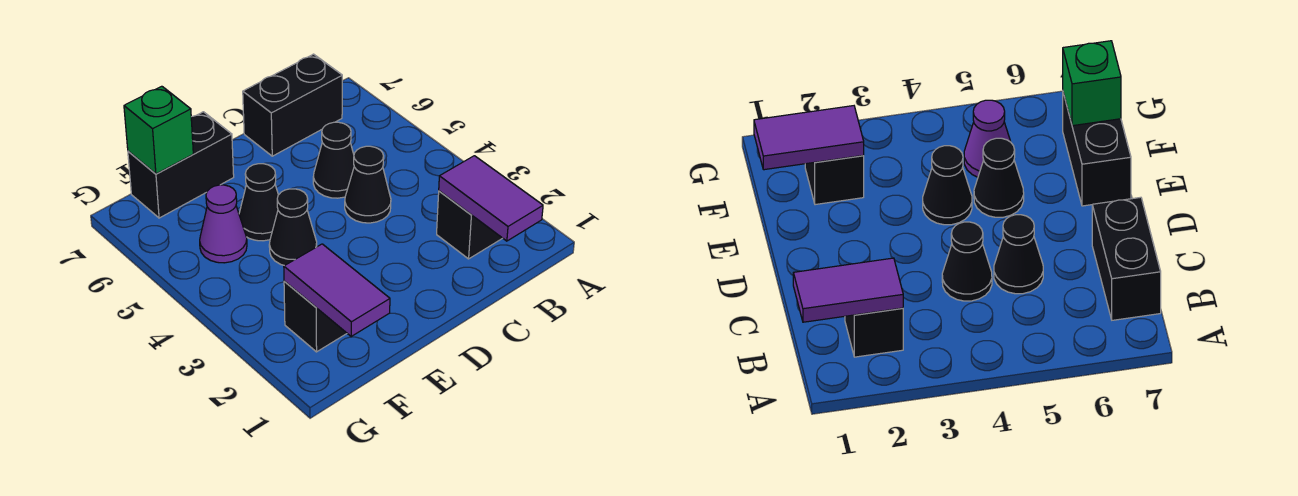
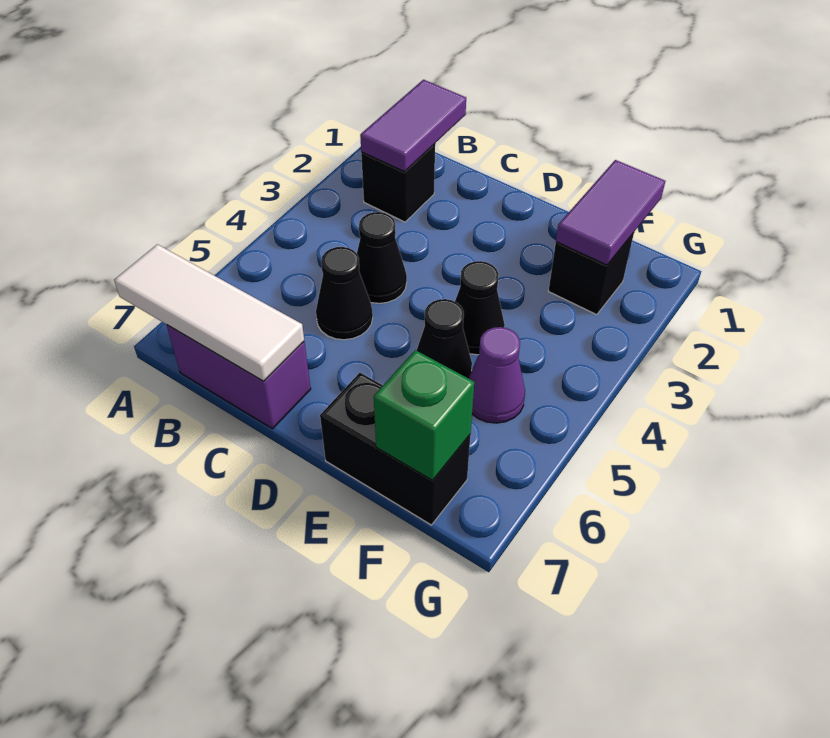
none -> white 1x3 tile [114,244,304,381]
black 1x2 brick [243,54,342,156] -> purple 1x2 brick [167,325,311,429]

